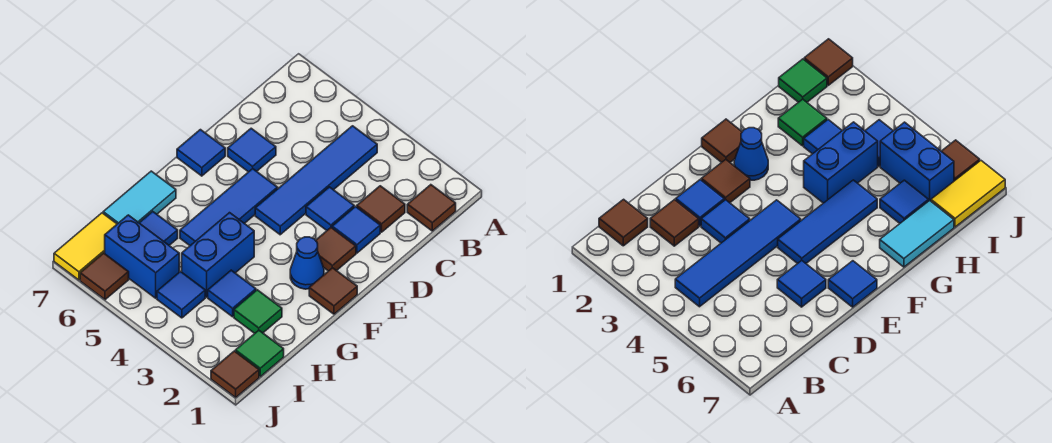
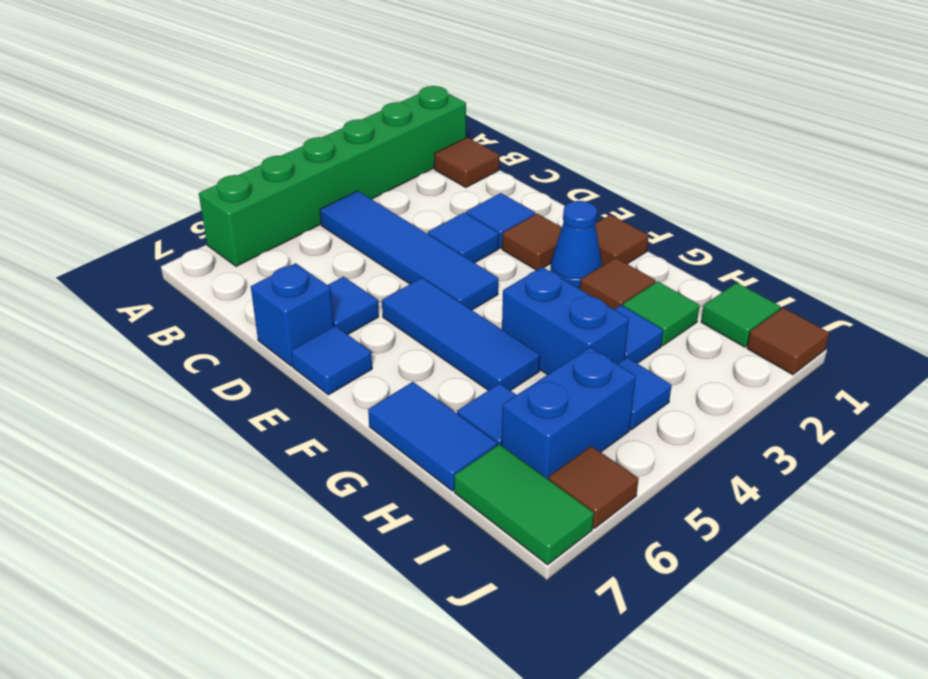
none -> green 1x6 brick [199,86,466,266]
brown 1x1 tile [357,186,405,232] -> brown 1x1 tile moved to [580,258,656,309]
none -> blue 1x1 brick [251,263,334,366]
cyan 1x2 tile [103,171,176,224] -> blue 1x2 tile [368,382,497,491]
yellow 1x2 tile [54,213,117,280] -> green 1x2 tile [454,444,594,565]

